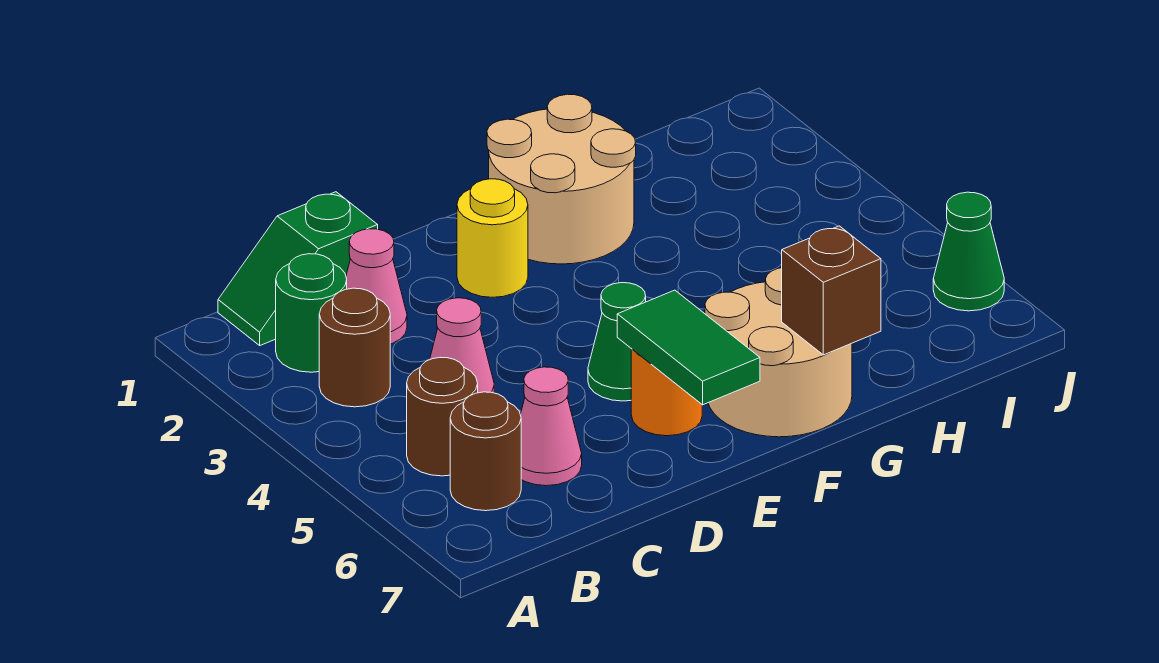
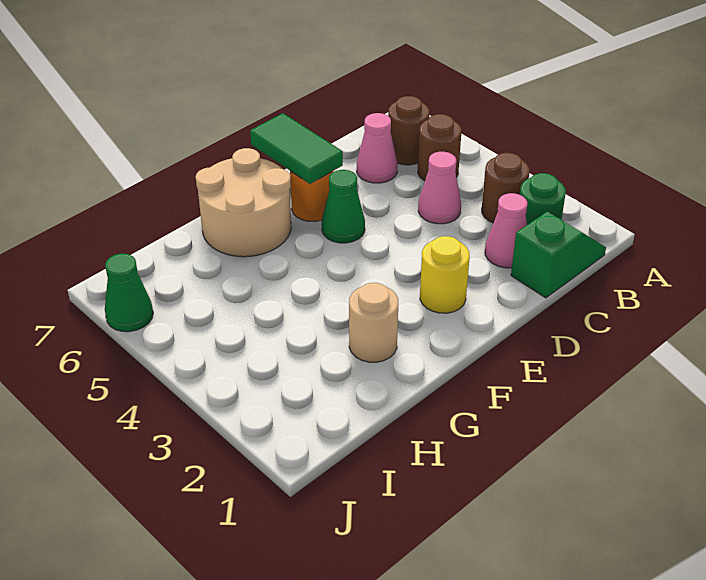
tan 2x2 round brick [487,94,636,264] -> tan 1x1 round brick [349,283,398,362]
brown 1x1 brick [782,226,881,355] -> none

